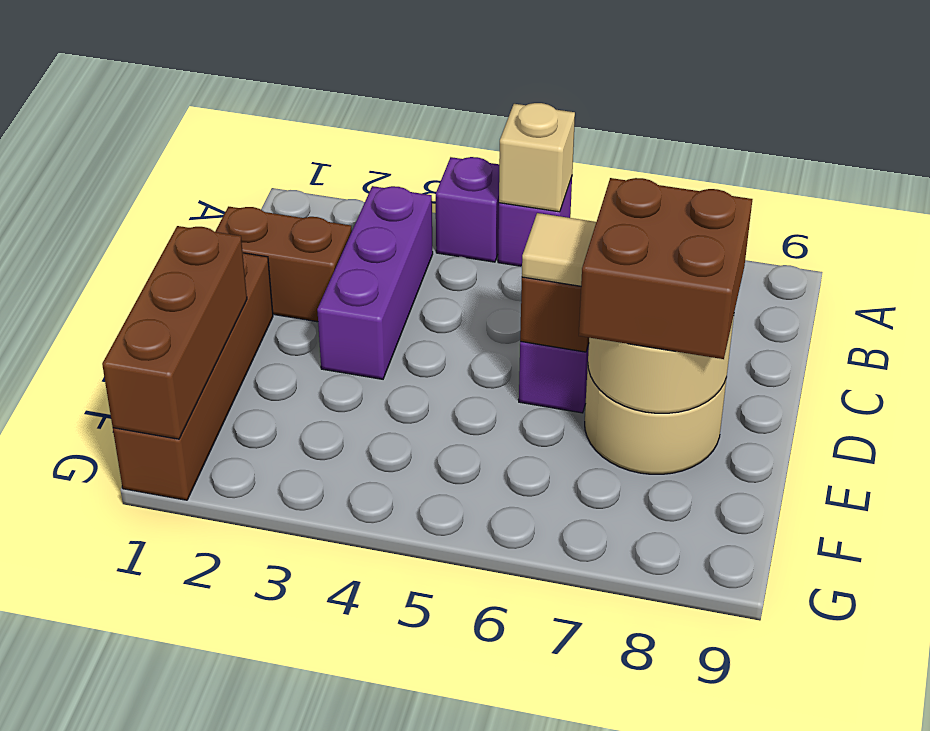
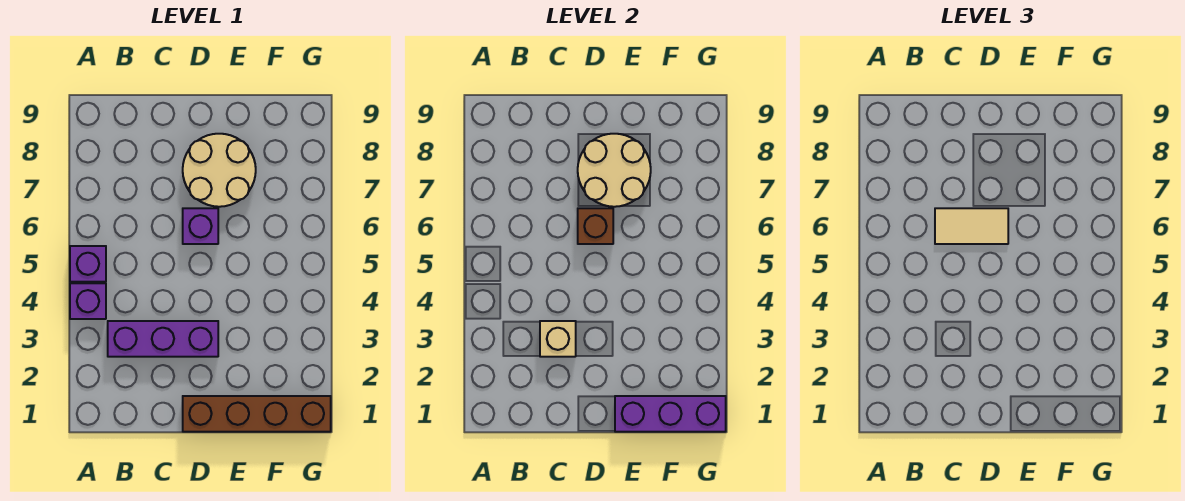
tan 1x1 brick [499,103,575,212] -> tan 1x1 brick moved to [540,321,576,357]
brown 1x2 brick [215,207,352,322] -> none
tan 1x1 tile [522,213,596,286] -> tan 1x2 tile [935,208,1008,244]
brown 2x2 brick [579,178,752,359] -> none
brown 1x3 brick [102,226,247,439] -> purple 1x3 brick [615,396,726,432]

